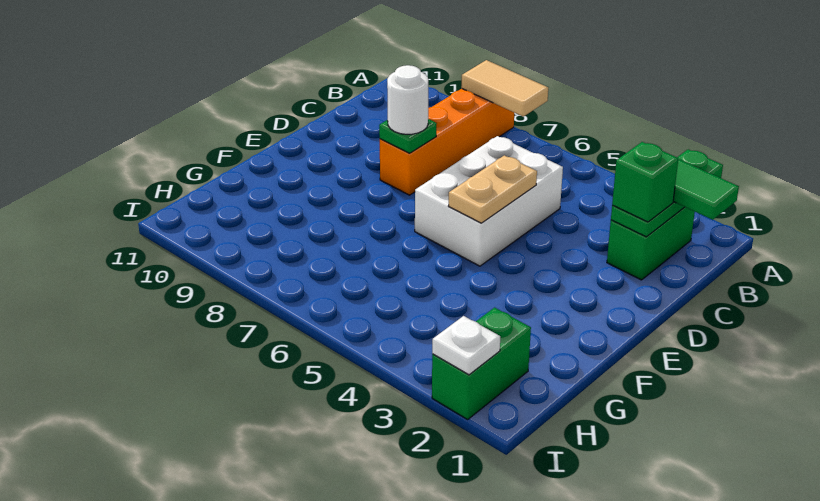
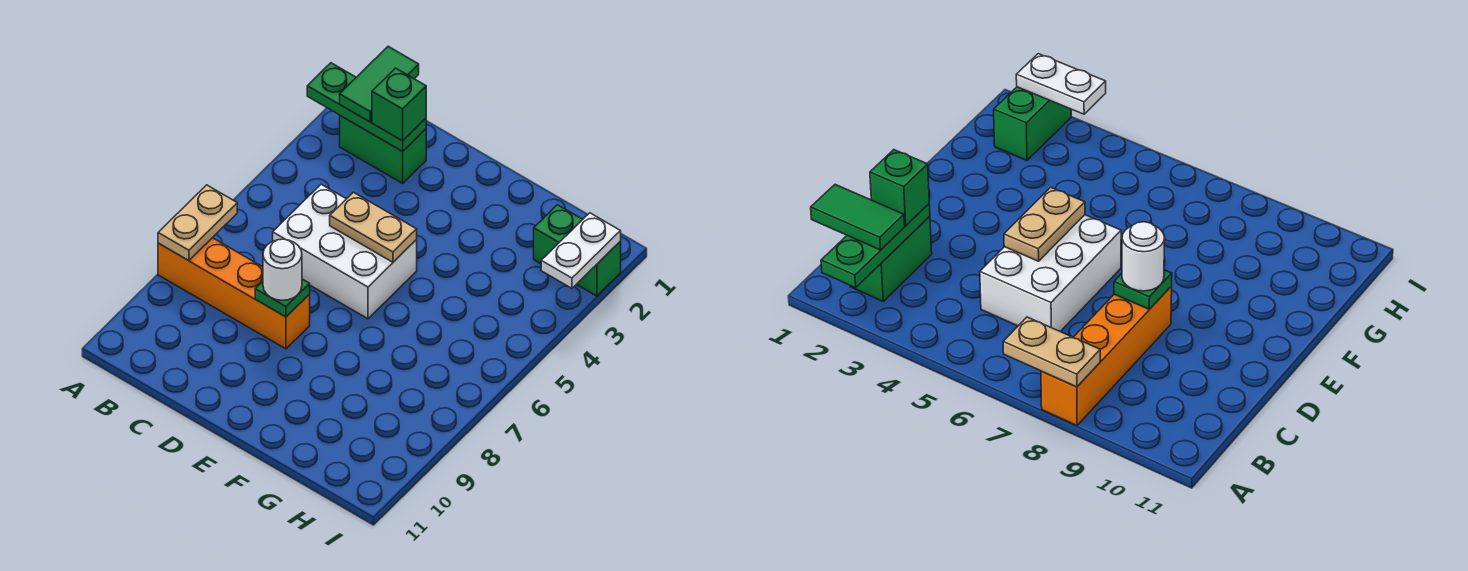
tan 1x2 tile [461,60,548,116] -> tan 1x2 plate [158,185,237,261]
white 1x1 plate [432,316,500,375] -> white 1x2 plate [541,213,621,288]

